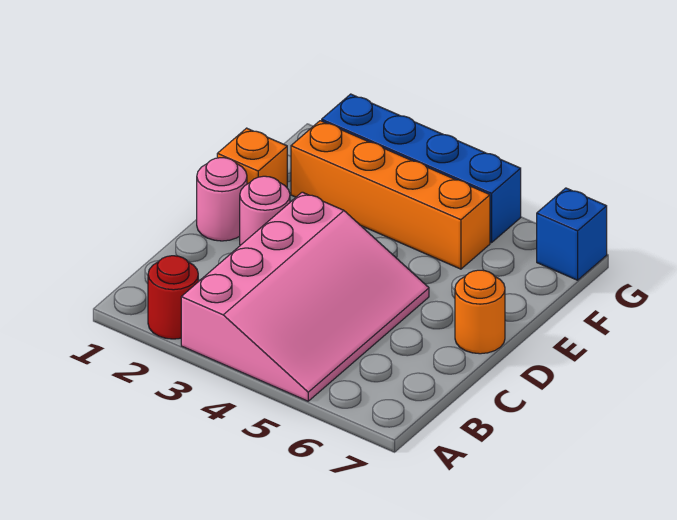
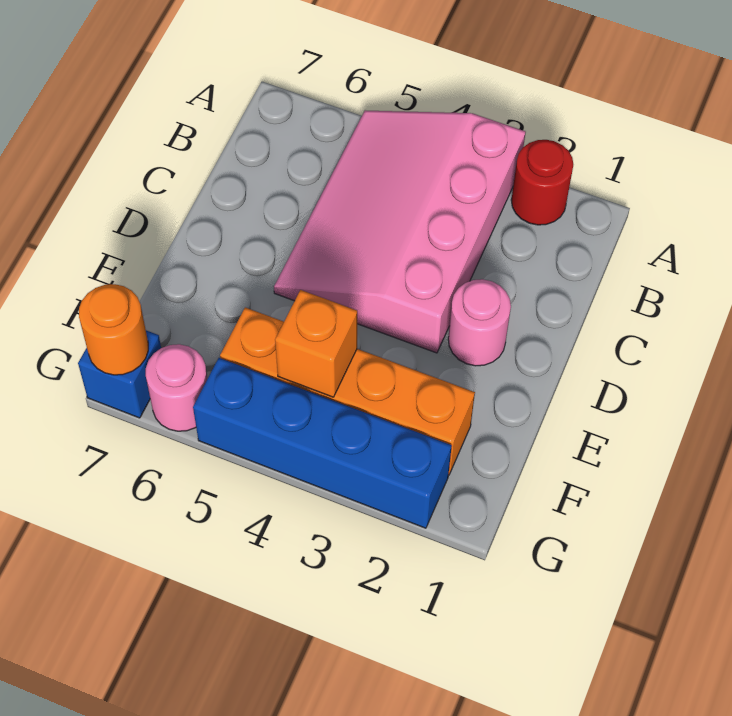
pink 1x1 round brick [197,158,247,241] -> pink 1x1 round brick moved to [146,344,207,431]
orange 1x1 round brick [455,270,505,354] -> orange 1x1 round brick moved to [79,284,148,375]
orange 1x1 brick [217,128,287,187] -> orange 1x1 brick moved to [275,290,357,397]

